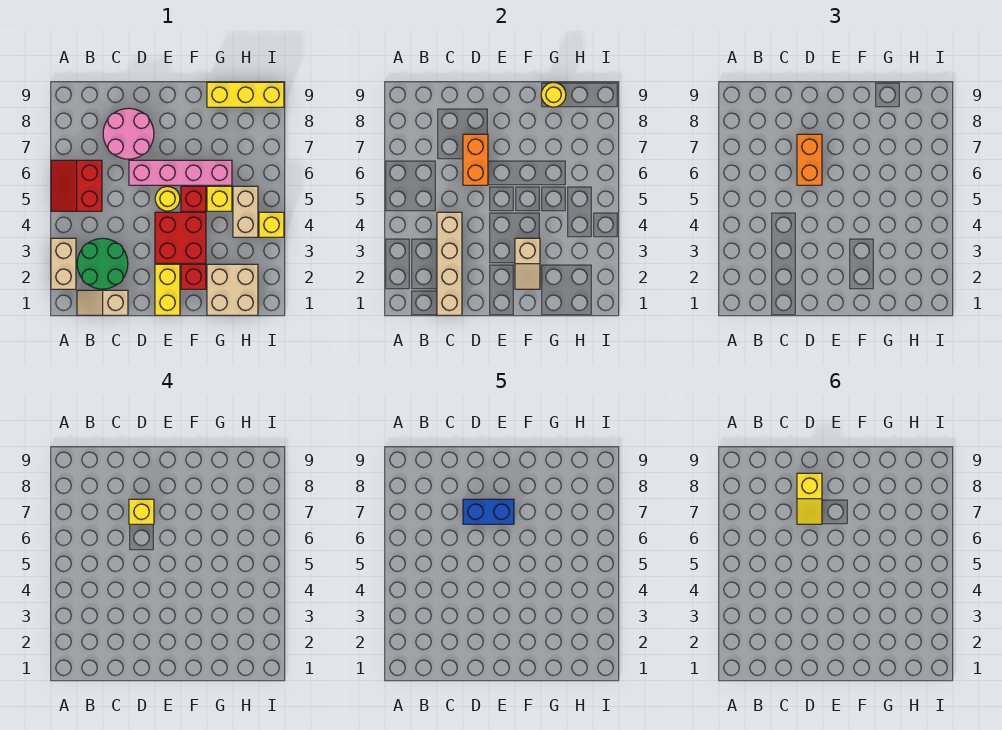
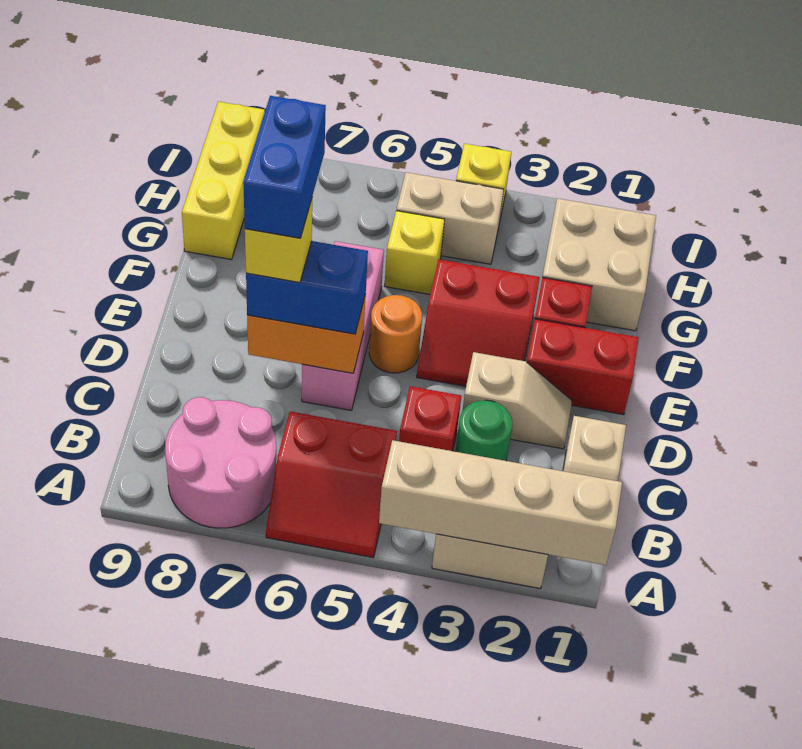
green 2x2 round brick [77,238,128,289] -> green 1x1 round brick [455,400,512,461]
tan 1x4 brick [437,212,462,315] -> tan 1x4 brick moved to [379,440,622,565]
pink 2x2 round brick [103,108,154,159] -> pink 2x2 round brick moved to [165,397,276,528]
pink 1x4 brick [129,160,232,185] -> pink 1x3 brick [302,241,384,410]
orange 1x2 brick [797,134,822,185] -> blue 1x2 brick [246,241,368,334]
yellow 1x2 slope [797,473,822,524] -> none
yellow 1x2 brick [155,264,180,315] -> red 1x2 brick [527,319,639,415]
red 2x2 brick [155,212,206,263] -> red 2x2 slope [417,259,540,386]
yellow 1x1 round brick [155,186,180,211] -> orange 1x1 round brick [369,295,422,373]
tan 1x2 slope [515,238,540,289] -> tan 1x2 slope moved to [463,352,572,449]
red 1x1 brick [181,186,206,211] -> red 1x1 brick moved to [399,386,461,451]
yellow 1x1 round brick [541,82,566,107] -> none

